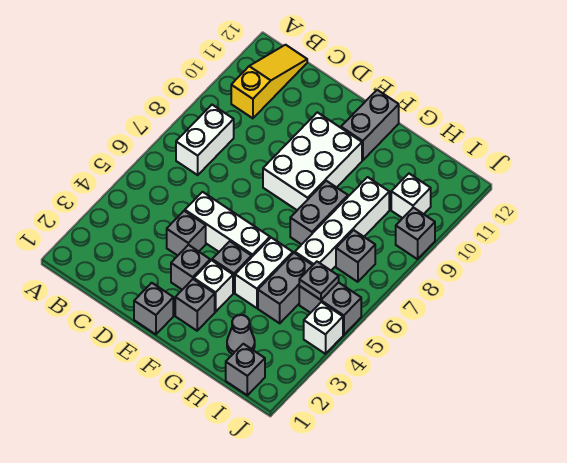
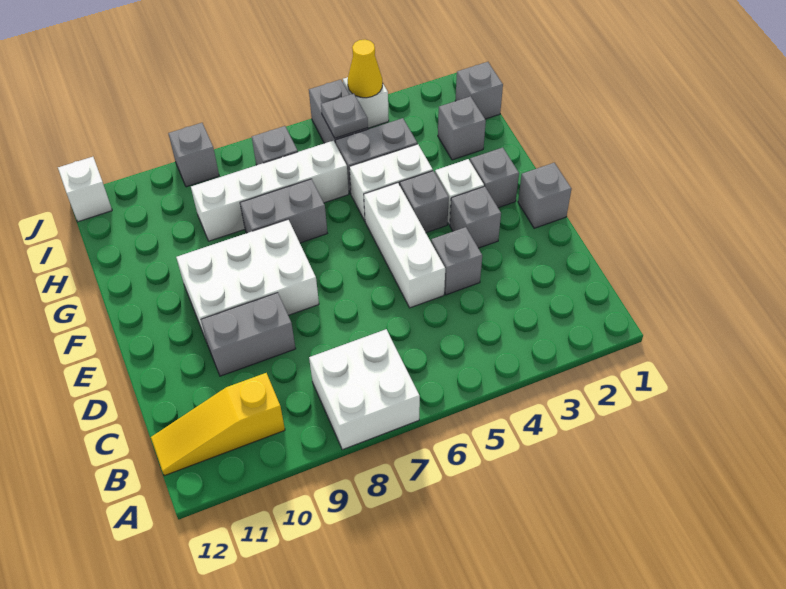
white 1x2 brick [176,105,234,175] -> white 2x2 brick [309,329,420,450]
grey 1x2 brick [341,90,399,160] -> grey 1x2 brick moved to [201,293,296,376]
grey 1x1 cone [227,315,255,354] -> grey 1x1 brick [438,96,486,160]
white 1x1 brick [391,174,431,218] -> white 1x1 brick moved to [58,157,112,222]
none -> yellow 1x1 cone [348,40,383,98]

